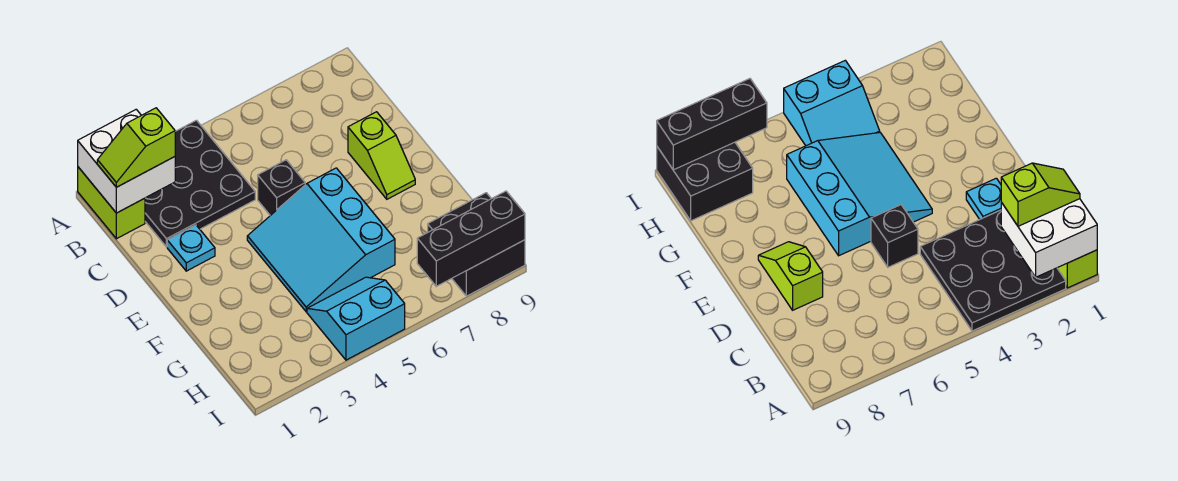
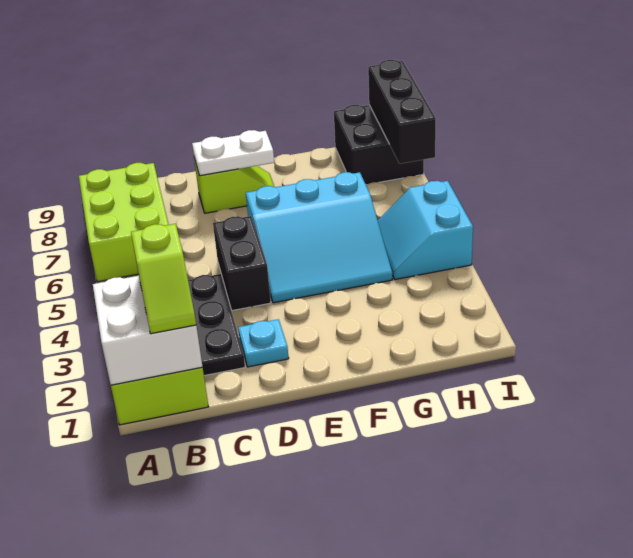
none -> lime 2x3 brick [79,163,169,282]
black 1x1 brick [258,160,305,216] -> black 1x2 brick [213,216,271,311]
none -> white 1x2 plate [192,130,274,176]

